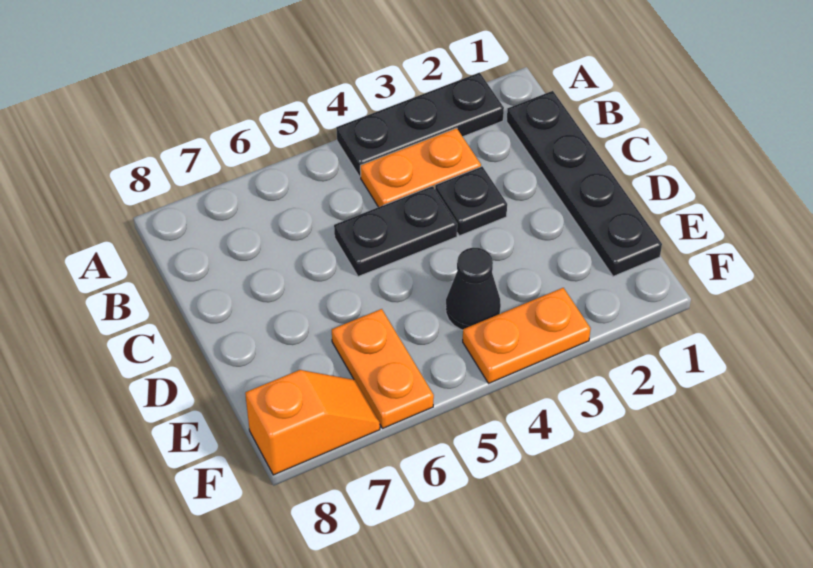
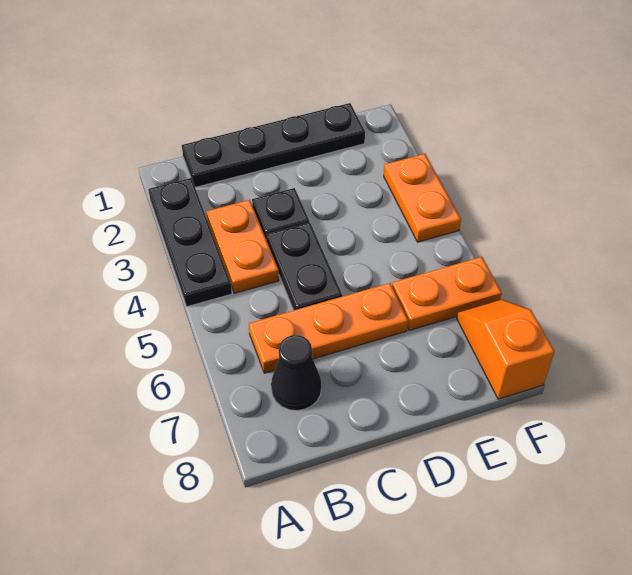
none -> orange 1x3 plate [249,283,408,373]
black 1x1 cone [446,248,501,330] -> black 1x1 cone moved to [271,335,321,411]

